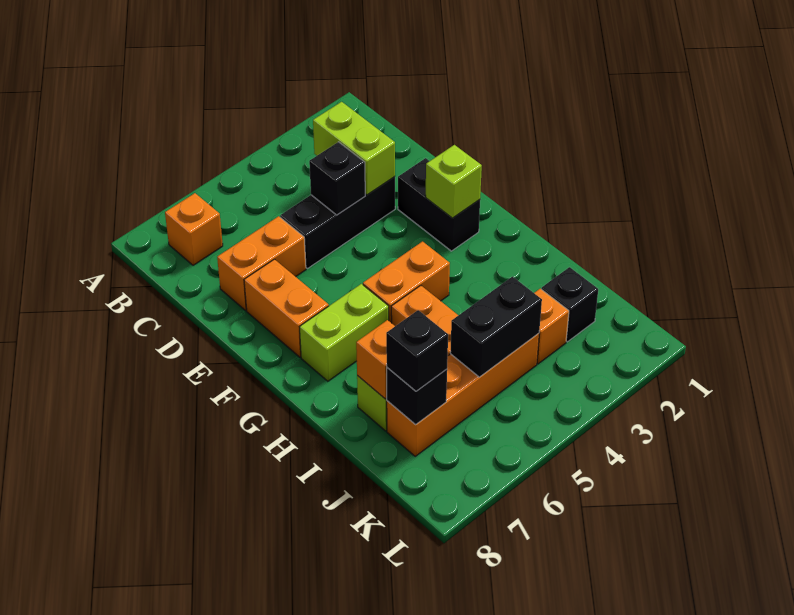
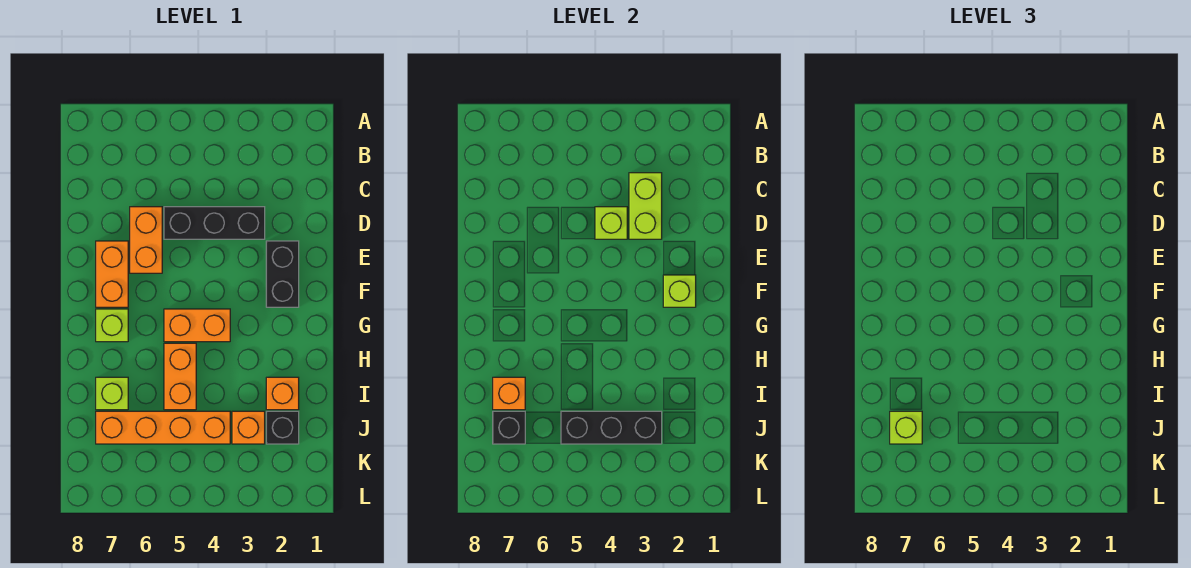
orange 1x1 brick [165,193,223,265] -> orange 1x1 brick moved to [266,377,299,410]
black 1x1 brick [309,142,365,215] -> lime 1x1 brick [595,207,627,239]
orange 1x2 brick [217,216,306,311] -> orange 1x2 brick turned to [130,207,162,273]
lime 1x2 brick [300,284,389,381] -> lime 1x1 brick [96,309,128,342]
black 1x2 brick [450,277,542,377] -> black 1x3 brick [561,411,662,444]
black 1x1 brick [386,310,448,391] -> lime 1x1 brick [890,411,922,444]

